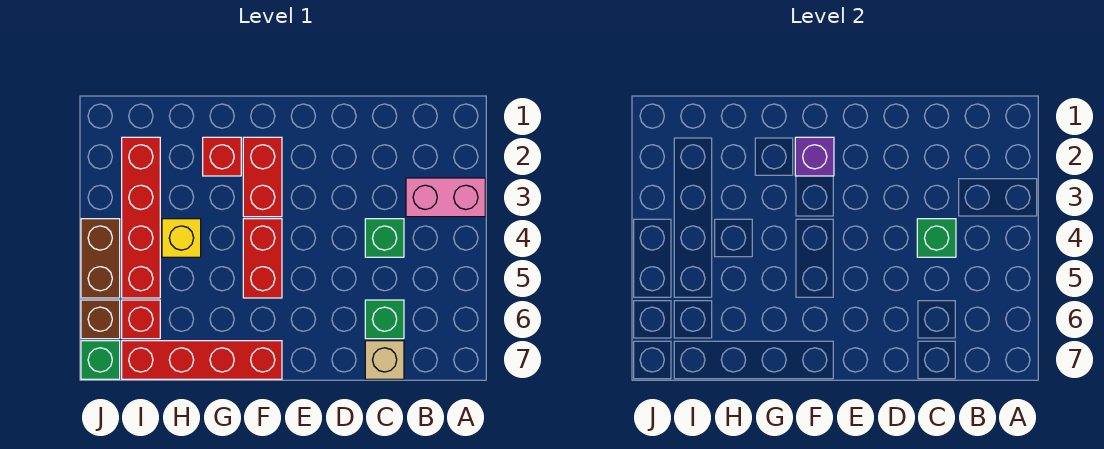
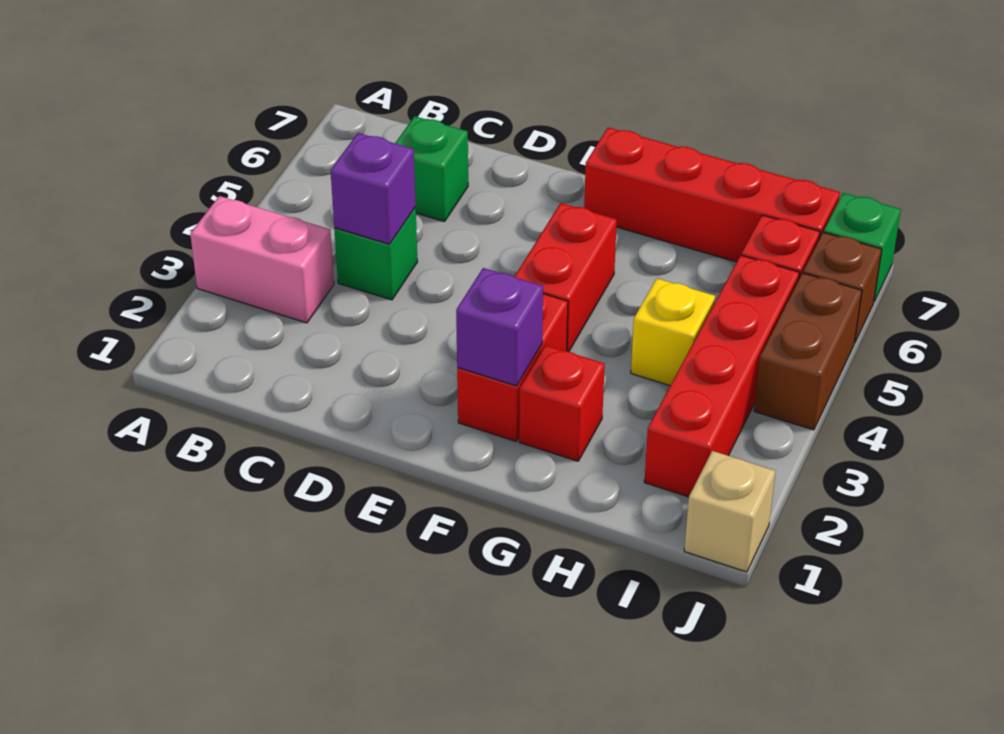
green 1x1 brick [917,219,956,257] -> purple 1x1 brick [331,133,416,244]
tan 1x1 brick [365,341,404,379] -> tan 1x1 brick moved to [684,451,775,572]

